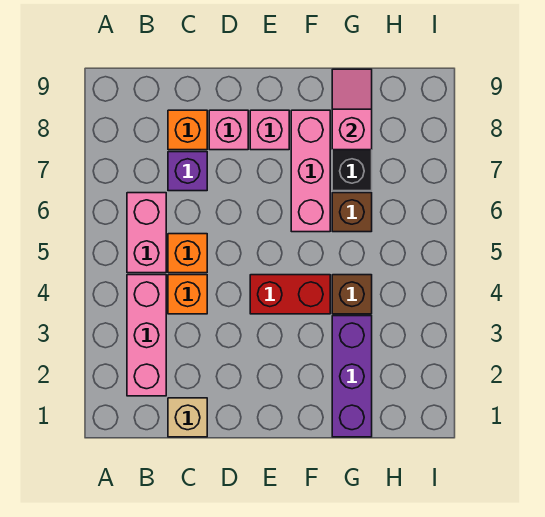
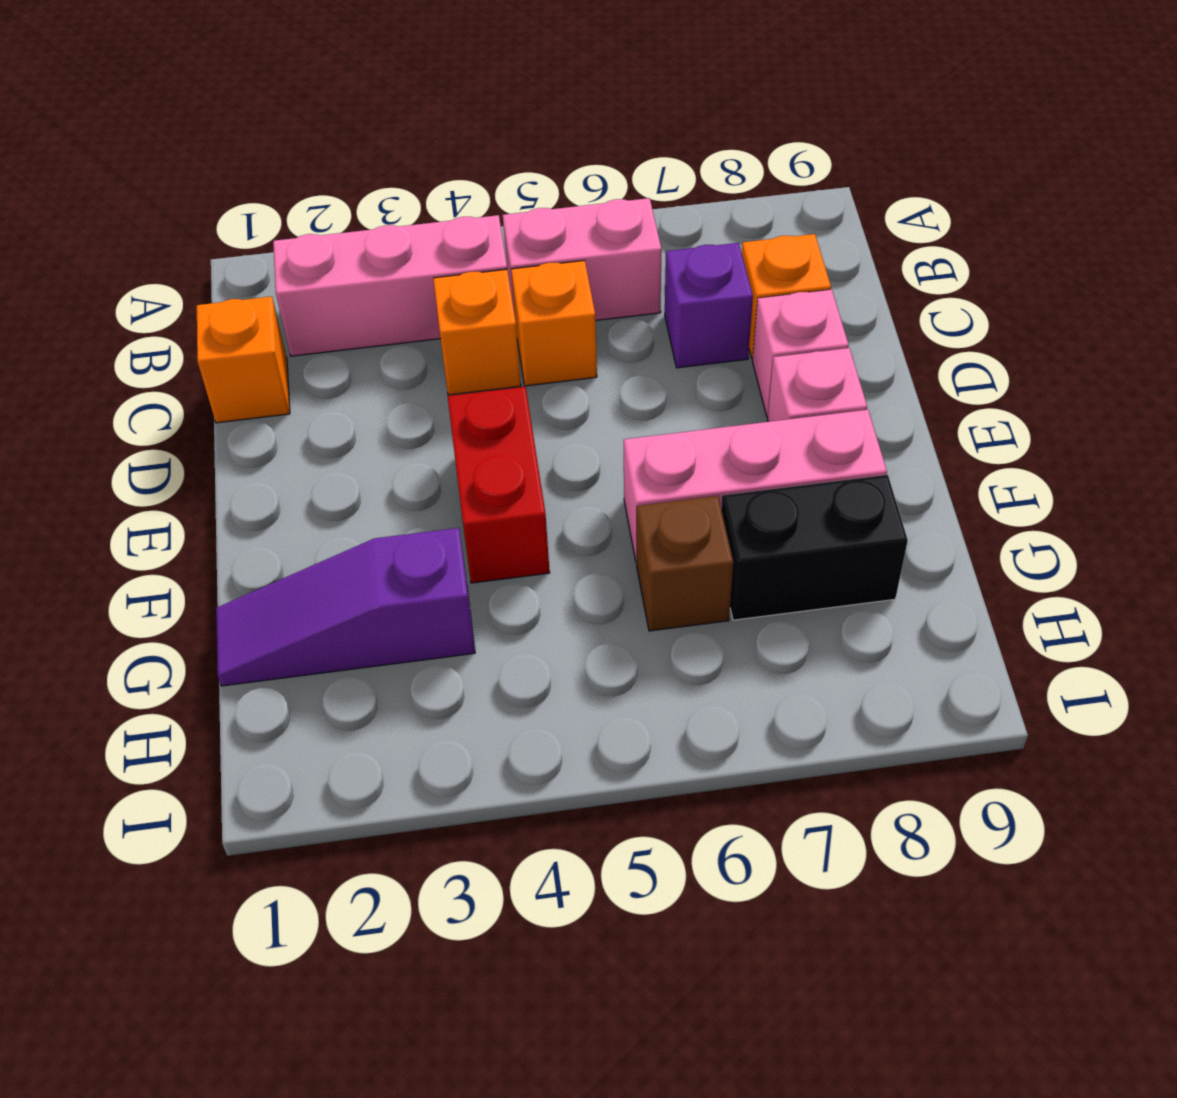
tan 1x1 brick [168,398,207,437] -> orange 1x1 brick [197,297,290,423]
purple 1x3 brick [332,316,372,437] -> purple 1x3 slope [216,528,475,686]
brown 1x1 brick [332,275,372,314] -> none
pink 1x2 slope [332,69,372,150] -> none

